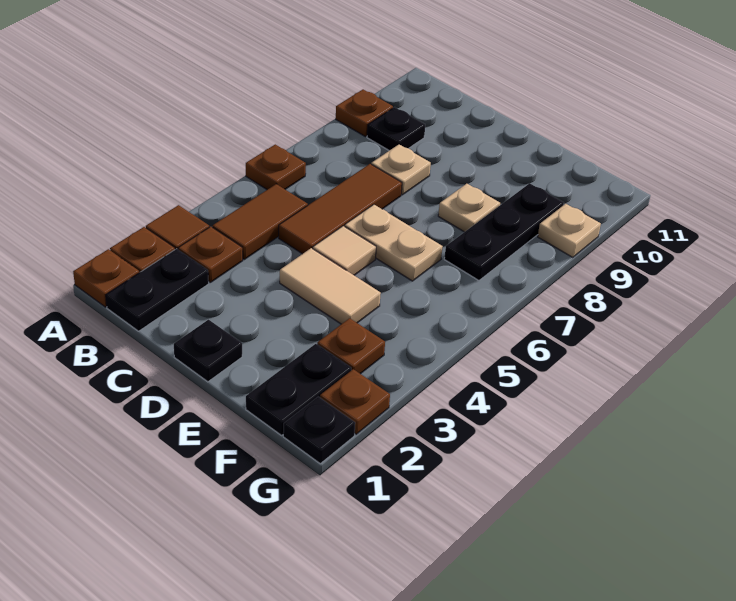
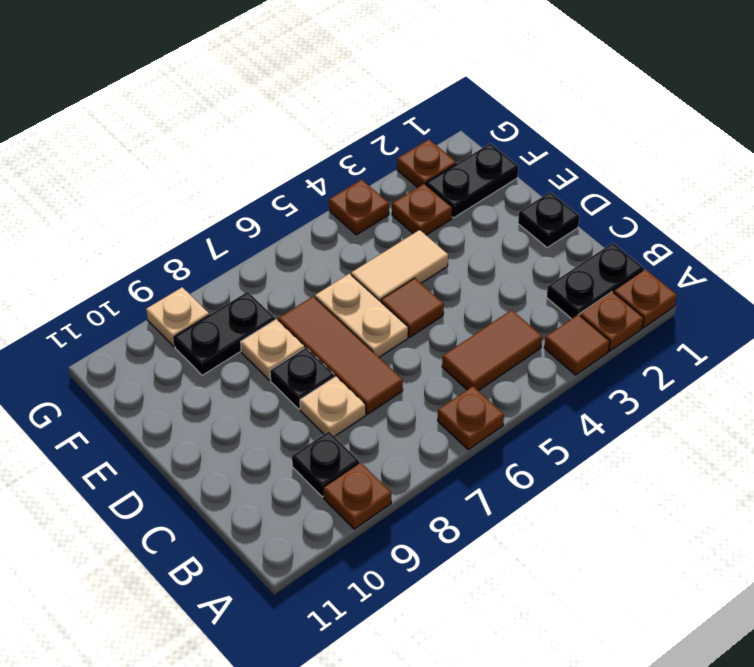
brown 1x1 plate [178,226,243,282] -> brown 1x1 plate moved to [329,180,389,235]
brown 1x3 tile [279,164,402,254] -> brown 1x3 tile turned to [278,296,403,414]
tan 1x2 tile [280,248,381,324] -> tan 1x2 tile turned to [351,230,448,302]
tan 1x1 tile [313,226,376,275] -> brown 1x1 tile [381,278,444,337]
black 1x3 plate [444,183,564,280] -> black 1x2 plate [174,292,275,375]
black 1x1 plate [283,397,355,463] -> black 1x1 plate moved to [270,348,335,409]

